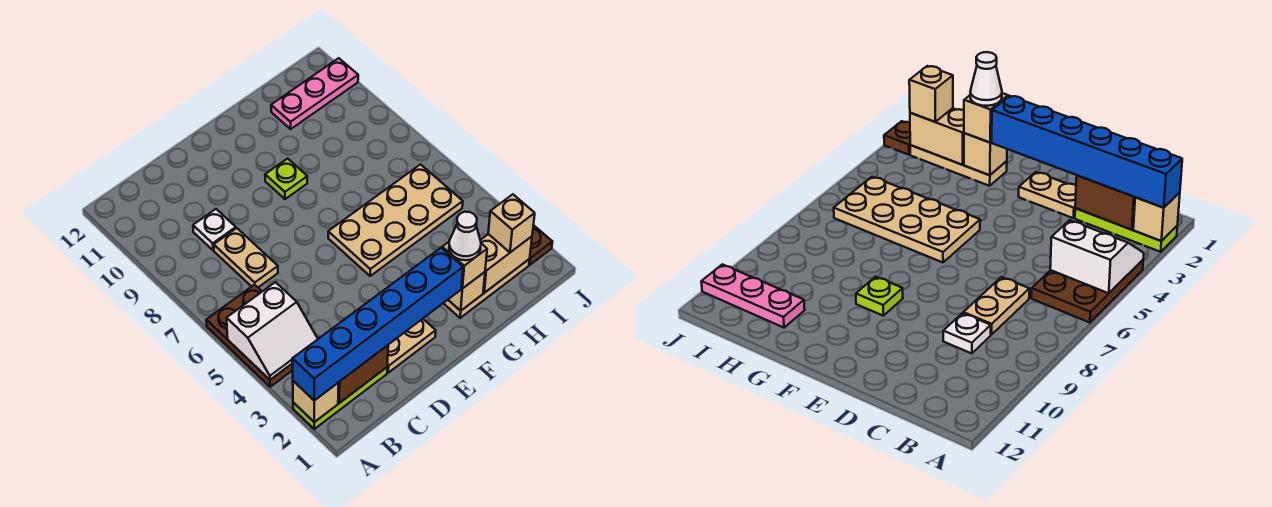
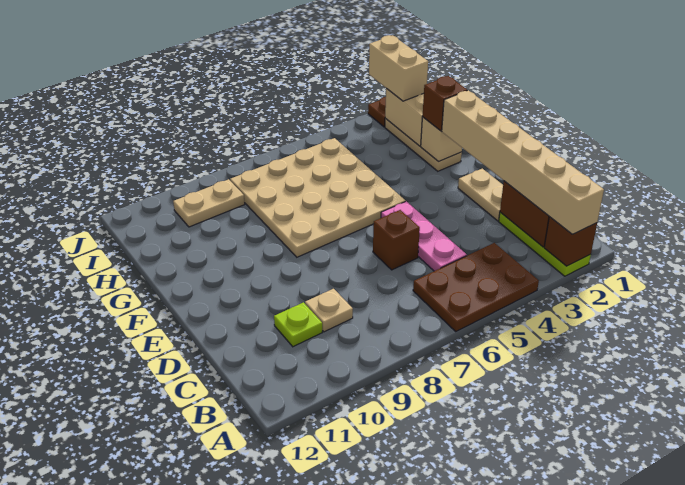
tan 1x1 brick [293,381,338,422] -> brown 1x1 brick [544,217,597,266]
blue 1x6 brick [292,248,463,400] -> tan 1x6 brick [442,90,604,234]
white 2x2 slope [227,282,318,380] -> none
tan 1x2 plate [214,228,278,287] -> tan 1x2 plate moved to [173,179,245,227]
white 1x1 plate [193,209,236,250] -> tan 1x1 plate [305,289,353,332]
none -> brown 1x1 brick [373,210,420,270]
tan 2x4 plate [328,165,463,276] -> tan 4x4 plate [230,138,405,257]
lime 1x1 plate [265,159,307,199] -> lime 1x1 plate moved to [274,302,322,347]
tan 1x1 brick [442,242,487,289] -> brown 1x1 brick [423,76,467,131]
white 1x1 cone [449,212,481,260] -> none
pink 1x3 plate [271,58,358,129] -> pink 1x3 plate moved to [381,201,467,271]
tan 1x1 brick [488,194,535,252] -> tan 1x2 brick [369,35,428,101]

